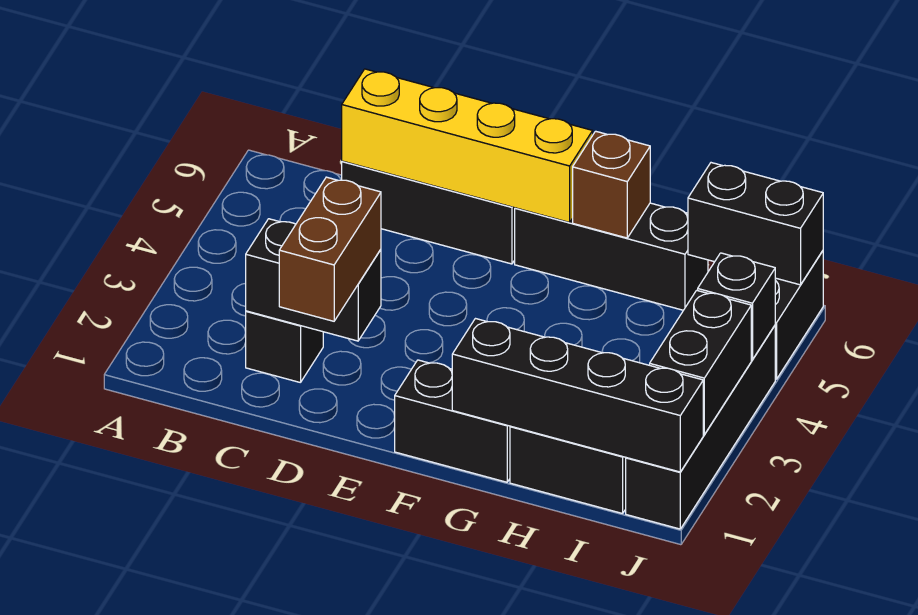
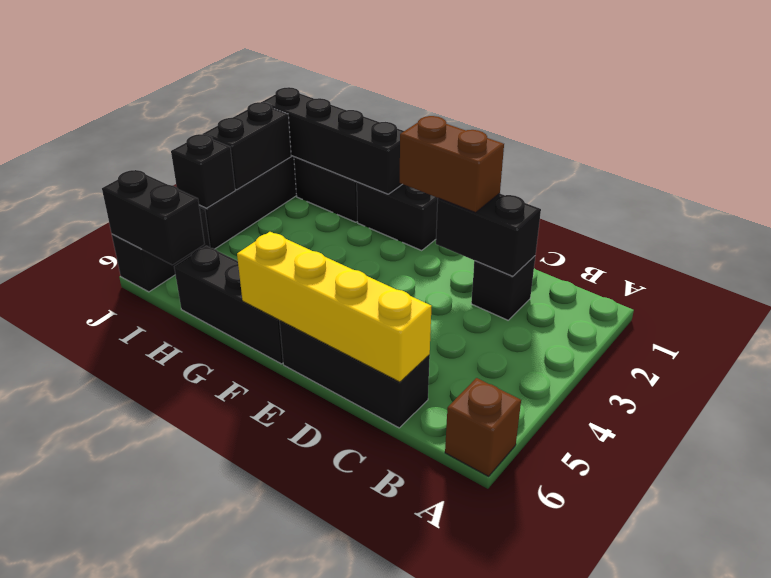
brown 1x2 brick [279,177,381,321] -> brown 1x2 brick turned to [400,116,504,212]
brown 1x1 brick [573,131,650,238] -> brown 1x1 brick moved to [445,378,521,476]

